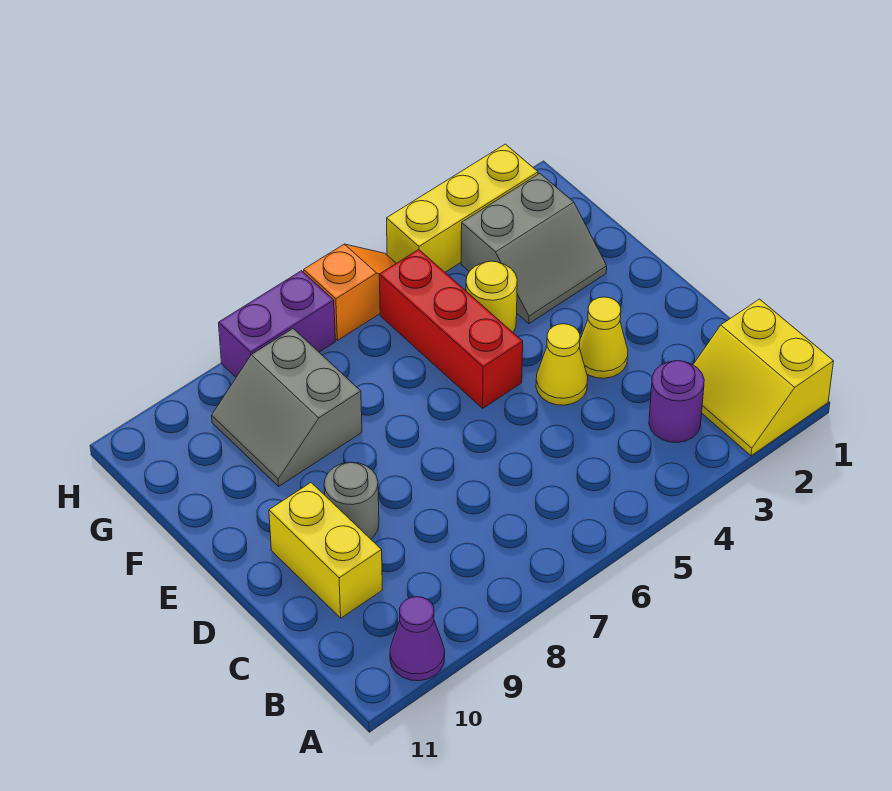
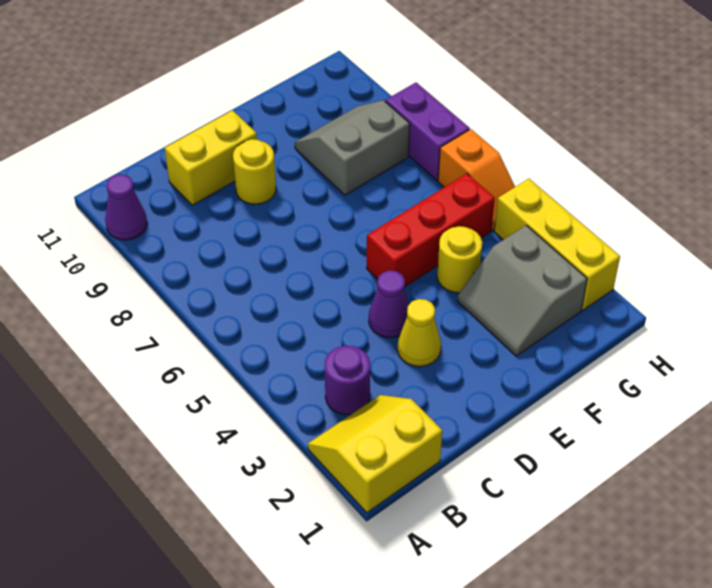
yellow 1x1 cone [536,324,588,405] -> purple 1x1 cone [369,271,409,338]
grey 1x1 round brick [324,462,379,539] -> yellow 1x1 round brick [233,139,276,204]

